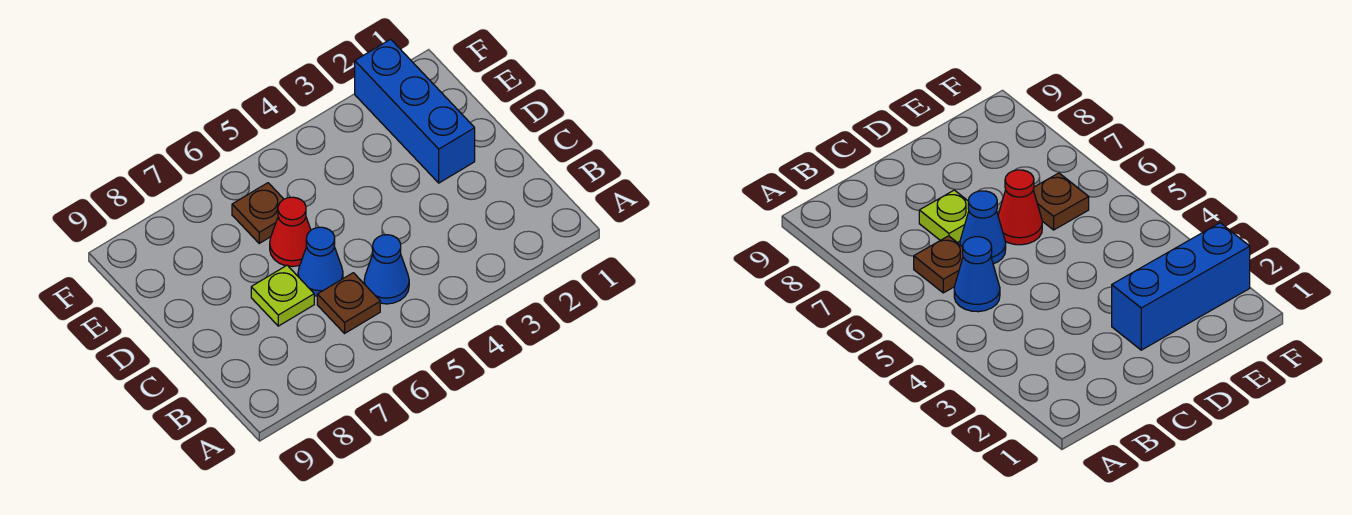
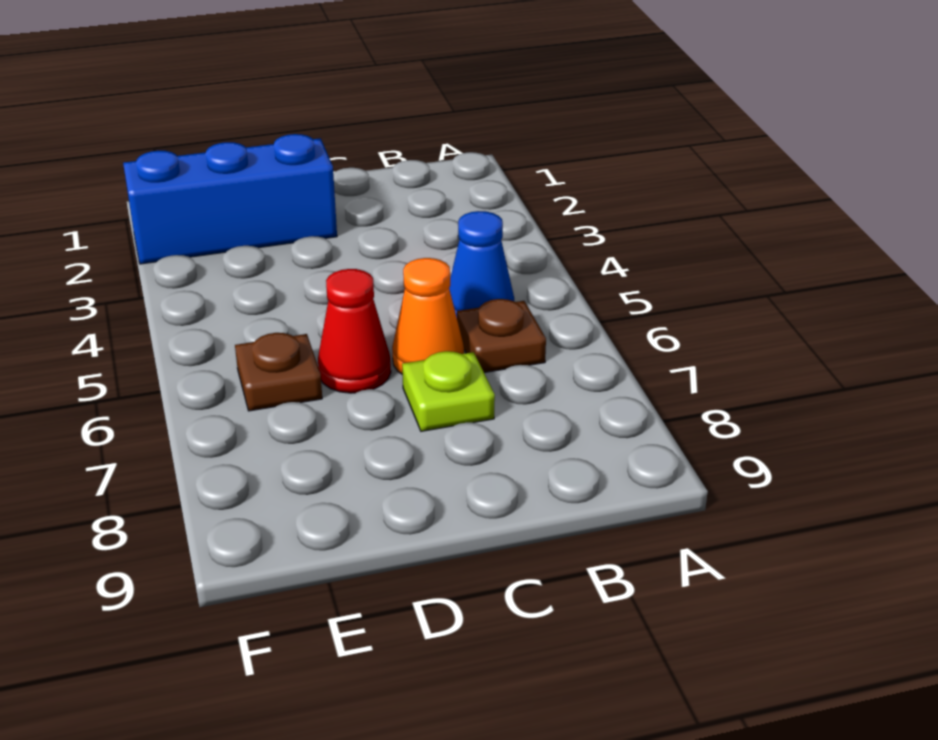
blue 1x1 cone [298,227,343,296] -> orange 1x1 cone [392,258,464,374]

